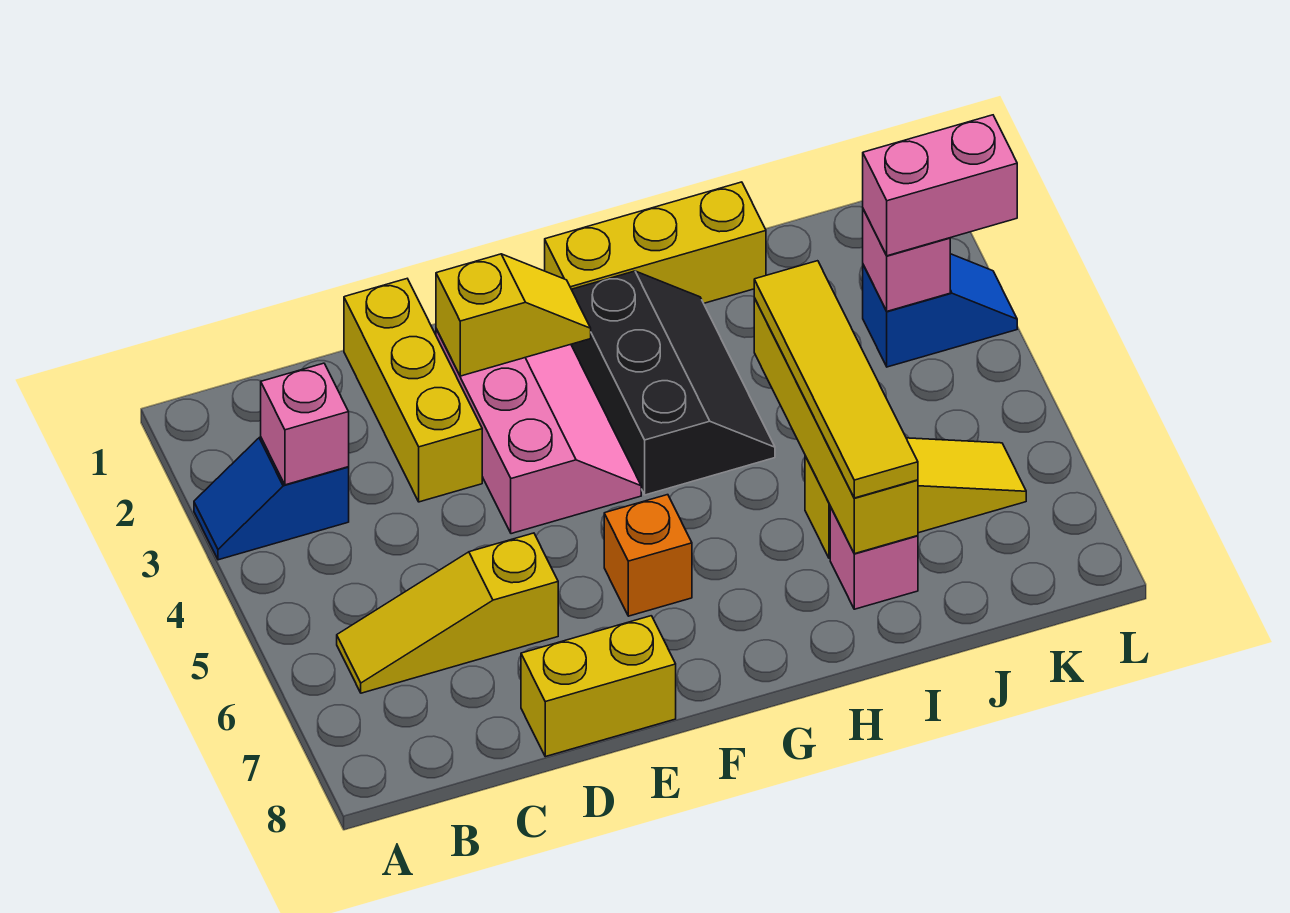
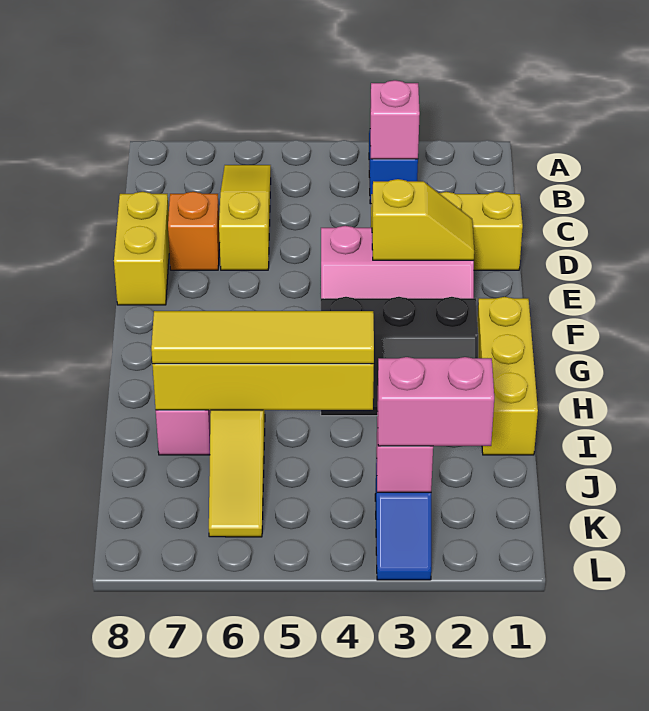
yellow 1x2 slope [436,254,591,376] -> yellow 1x2 slope turned to [372,179,474,260]
orange 1x1 brick [604,495,692,616] -> orange 1x1 brick moved to [168,192,220,270]
pink 1x2 brick [863,115,1017,256] -> pink 1x2 brick turned to [377,357,494,446]

